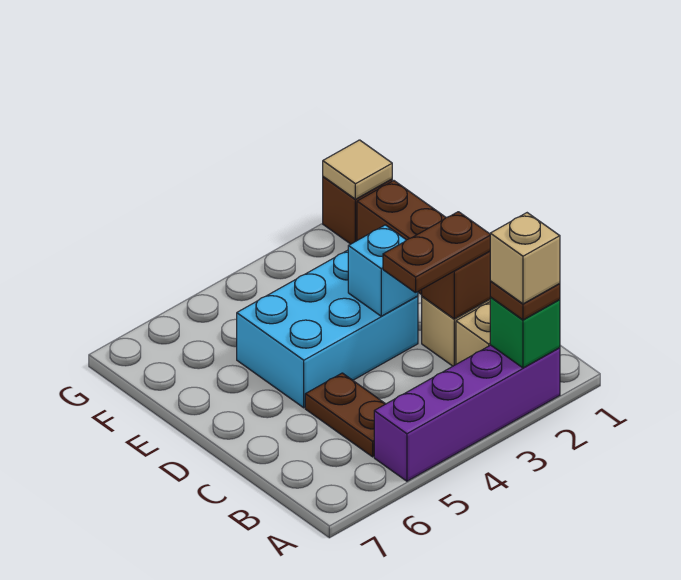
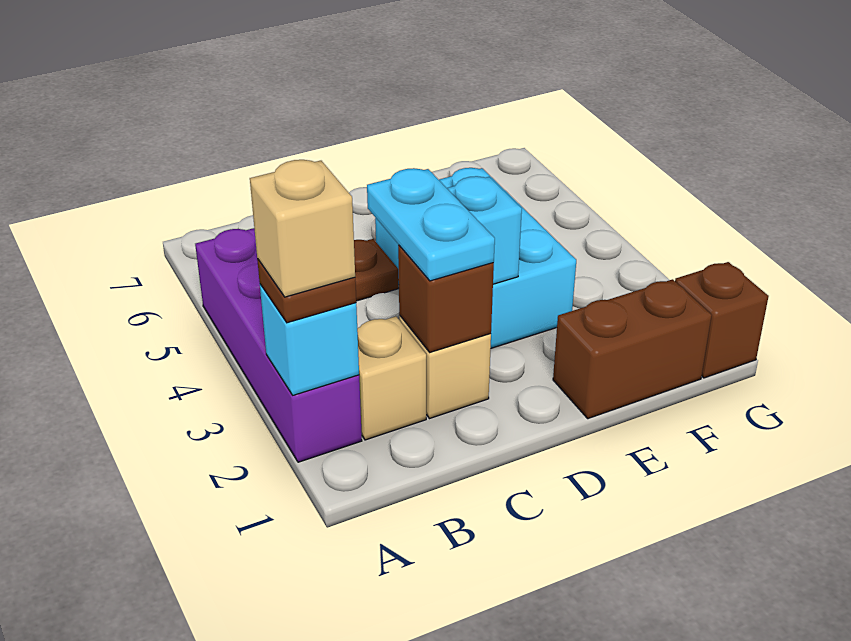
green 1x1 brick [490,297,560,368] -> cyan 1x1 brick [260,284,359,395]
brown 1x2 plate [383,212,490,293] -> cyan 1x2 plate [367,168,495,281]
tan 1x1 tile [323,140,392,199] -> none

